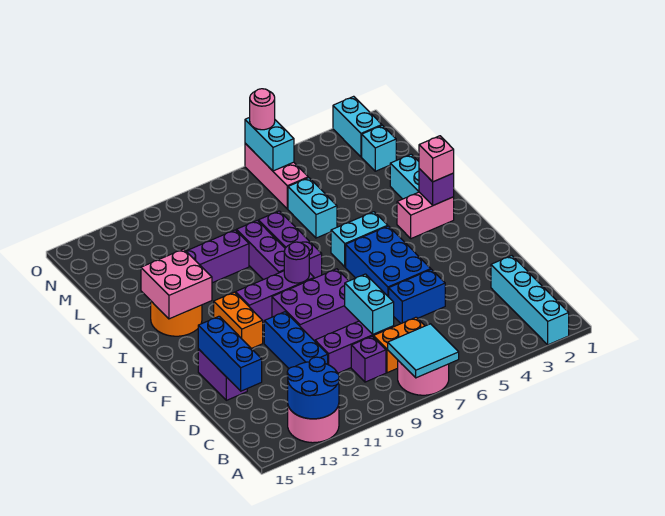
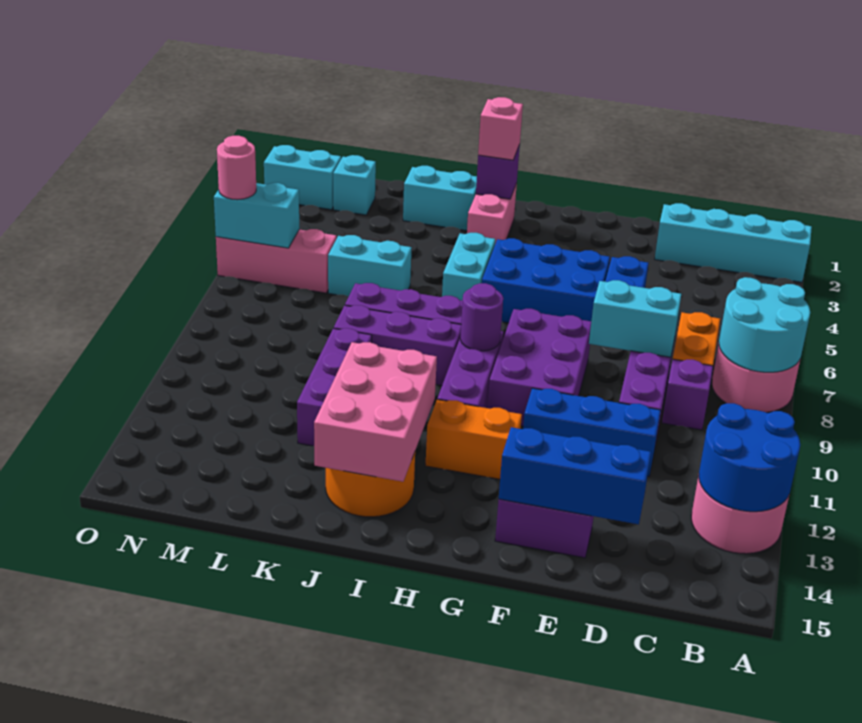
cyan 2x2 tile [388,324,459,378] -> cyan 2x2 round brick [719,277,810,372]
pink 2x2 brick [141,249,212,319] -> pink 2x3 brick [314,342,437,482]

